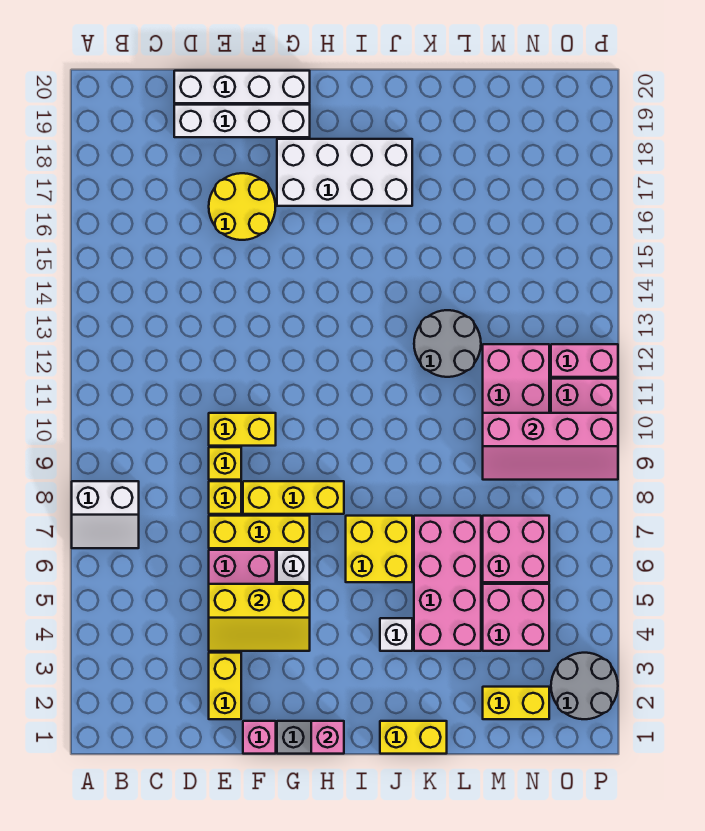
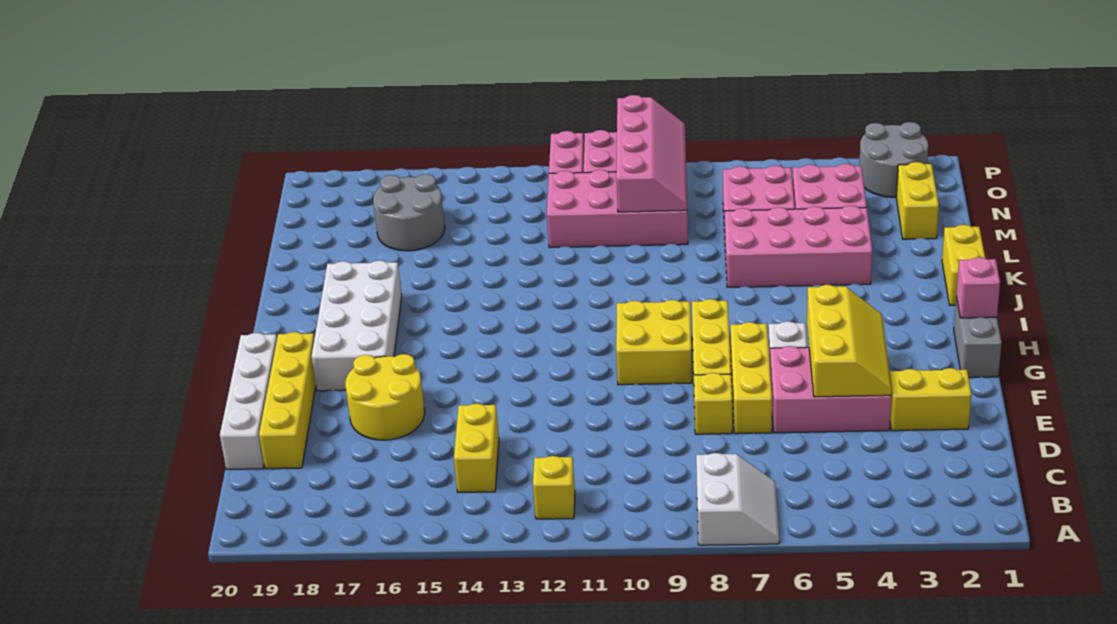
white 1x4 brick [174,105,310,137] -> yellow 1x4 brick [259,332,316,469]
yellow 1x1 brick [209,447,241,480] -> yellow 1x1 brick moved to [533,456,575,519]
yellow 1x2 brick [209,413,276,446] -> yellow 1x2 brick moved to [454,403,499,492]
pink 1x1 brick [243,721,276,754] -> none
yellow 2x2 brick [346,516,412,582] -> yellow 2x2 brick moved to [616,300,692,385]
white 1x1 brick [380,618,412,651] -> none
grey 2x2 round brick [414,310,481,377] -> grey 2x2 round brick moved to [373,174,445,251]

